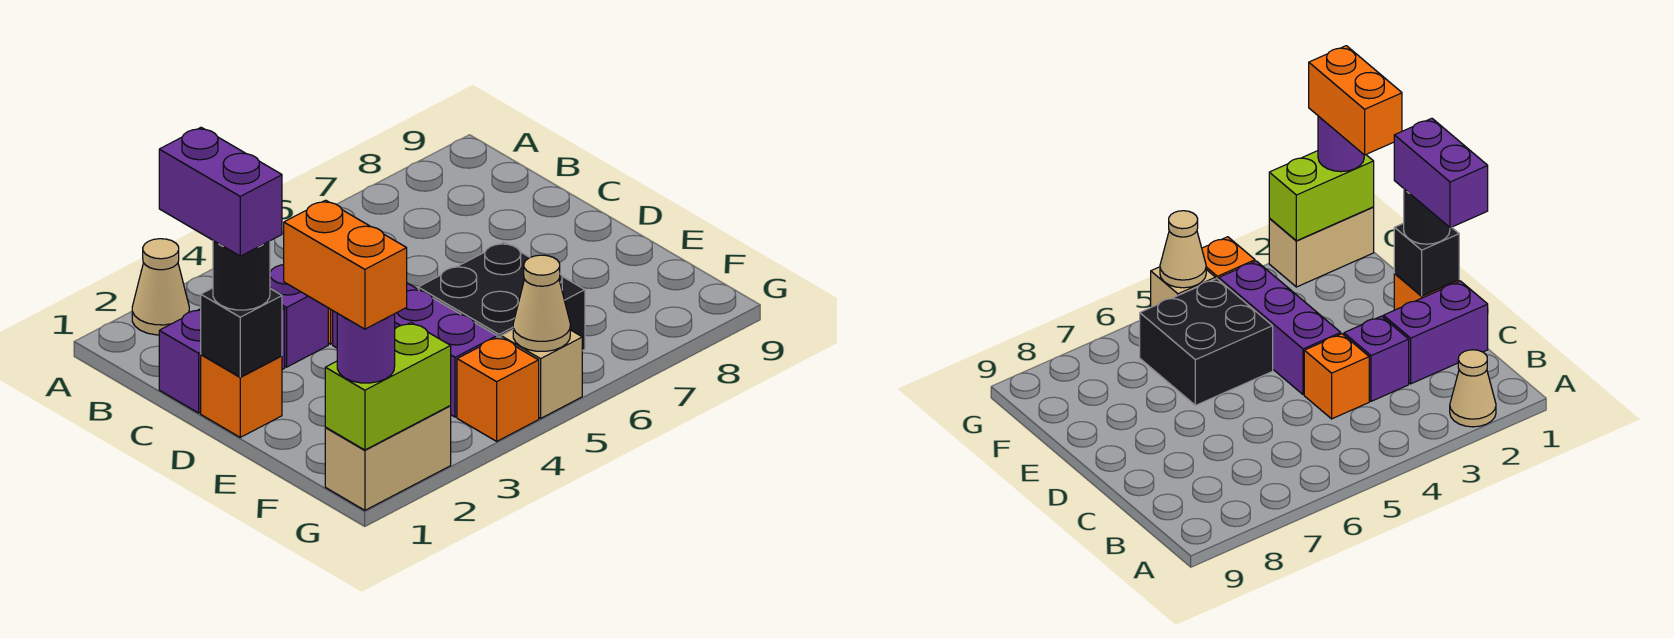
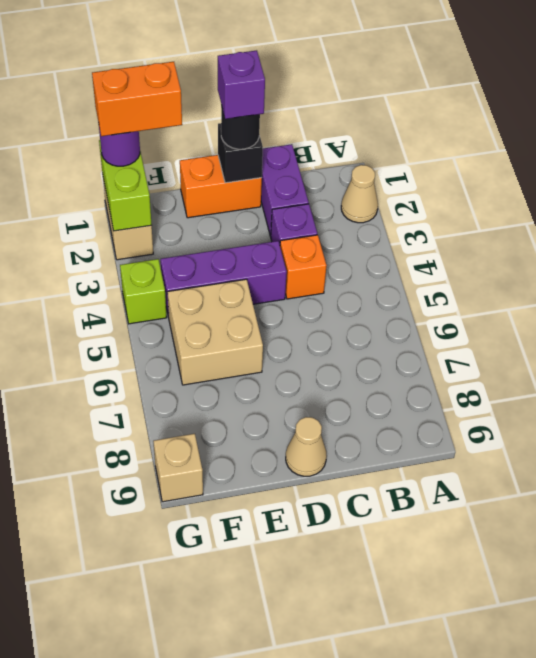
purple 1x2 brick [159,127,282,256] -> purple 1x1 brick [218,50,265,119]
orange 1x1 brick [201,354,282,437] -> orange 1x2 brick [180,155,262,218]
black 2x2 brick [418,242,585,351] -> tan 2x2 brick [167,279,263,385]
orange 1x1 brick [457,337,539,441] -> lime 1x1 brick [120,259,167,324]
tan 1x1 brick [501,330,582,418] -> tan 1x1 brick moved to [153,434,203,502]
tan 1x1 cone [513,255,570,351] -> tan 1x1 cone moved to [286,417,327,476]

